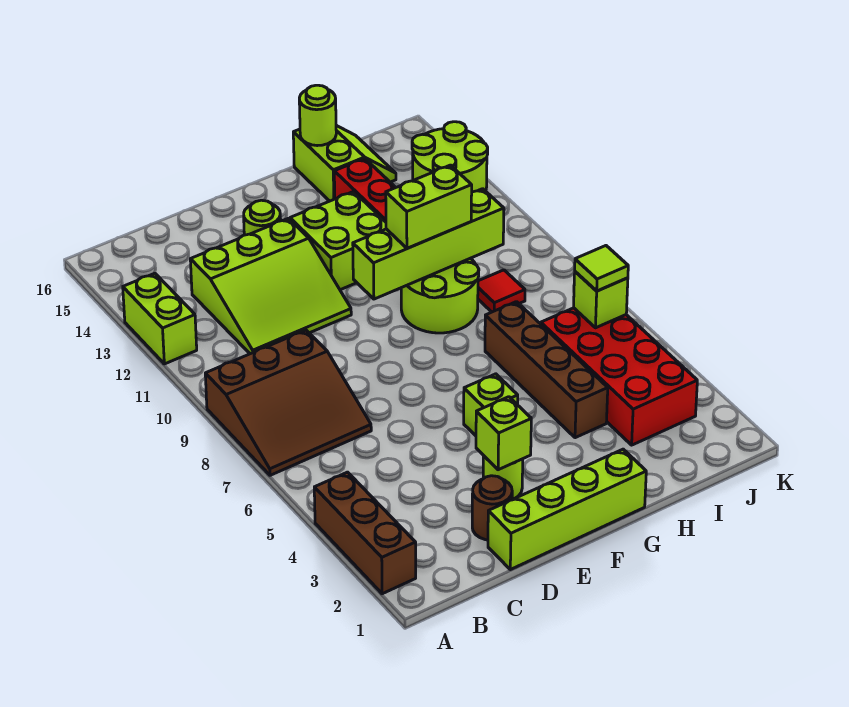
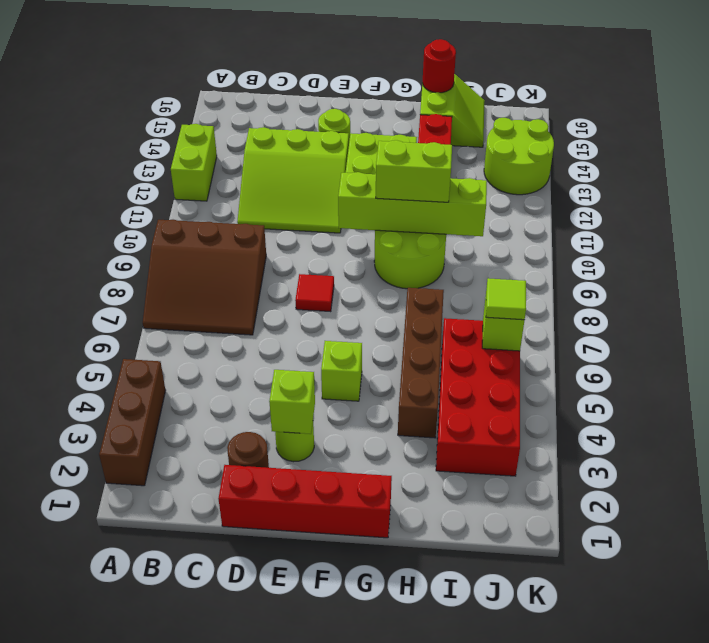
lime 1x4 brick [488,449,646,570] -> red 1x4 brick [218,465,392,538]
lime 1x1 round brick [299,85,336,146] -> red 1x1 round brick [423,39,456,93]
red 1x1 tile [478,270,525,312] -> red 1x1 tile moved to [295,274,334,312]

